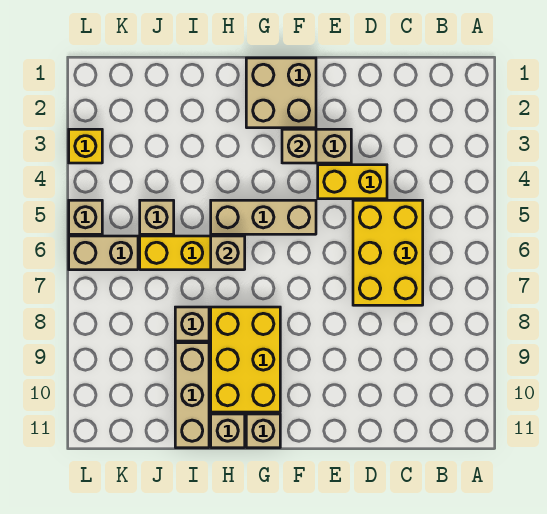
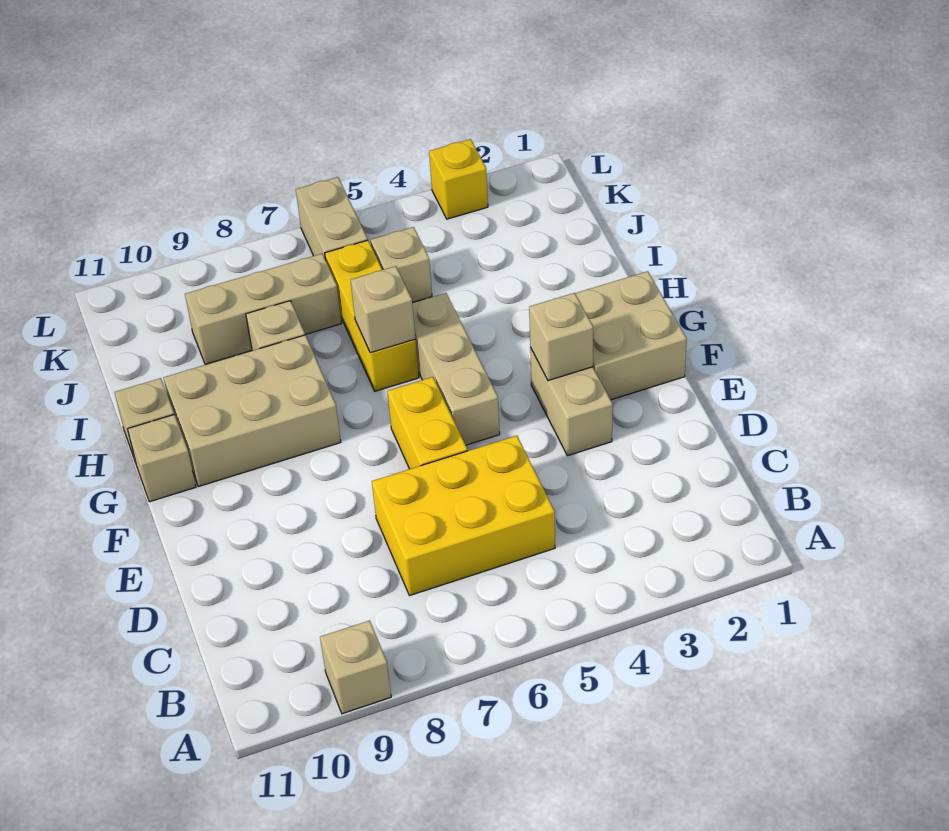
yellow 1x2 brick [318,165,387,199] -> yellow 1x2 brick moved to [387,377,467,469]
yellow 2x3 brick [211,307,280,412] -> tan 2x3 brick [164,335,341,487]
tan 1x3 brick [175,343,209,448] -> tan 1x3 brick moved to [185,254,341,365]
tan 1x1 brick [69,200,102,234] -> tan 1x1 brick moved to [320,620,391,714]

